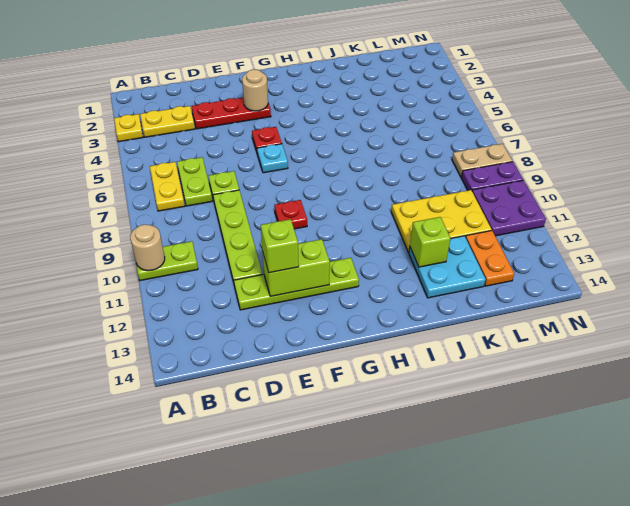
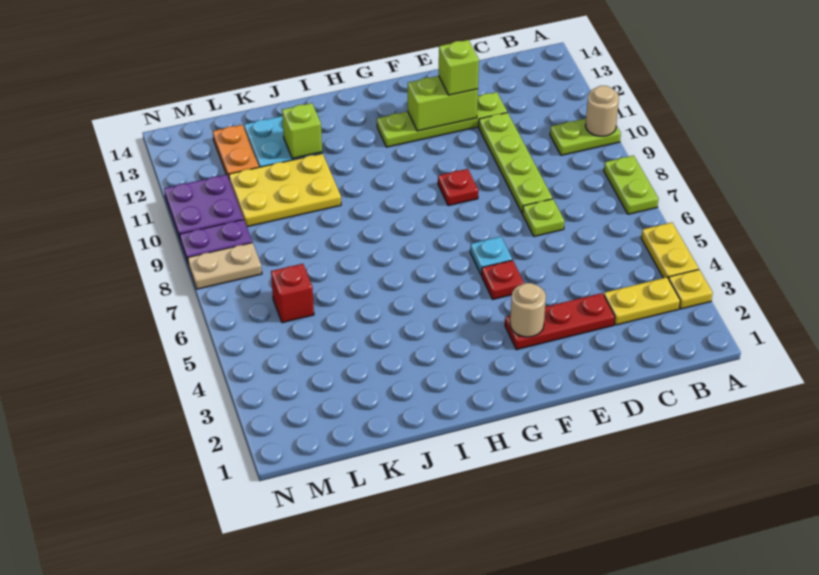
yellow 1x2 plate [150,162,185,211] -> yellow 1x2 plate moved to [641,222,699,279]
lime 1x2 plate [177,157,212,206] -> lime 1x2 plate moved to [604,156,658,214]
none -> red 1x1 brick [271,264,314,323]

